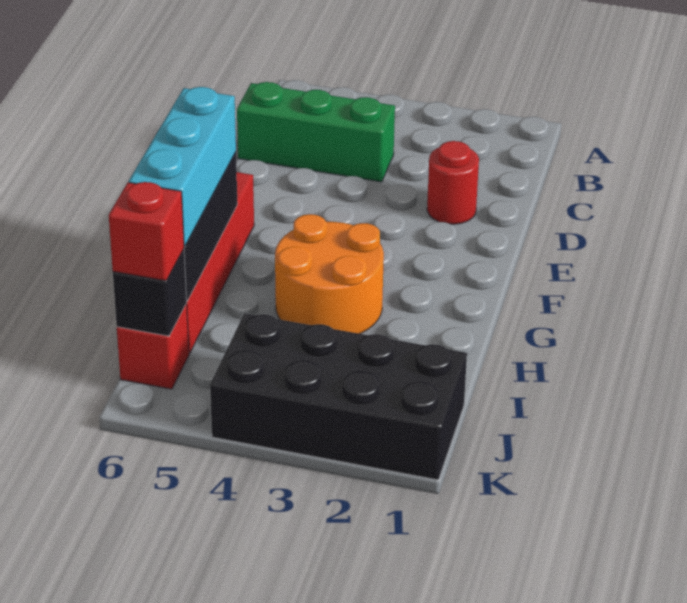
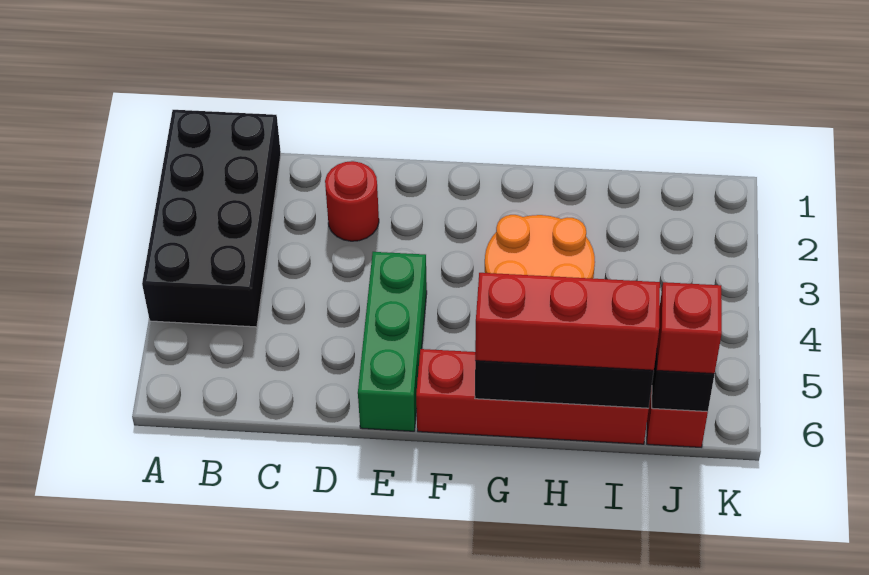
green 1x3 brick [237,82,395,182] -> green 1x3 brick moved to [358,252,427,431]
cyan 1x3 brick [129,87,236,246] -> red 1x3 brick [475,273,660,371]
black 2x4 brick [210,313,467,480] -> black 2x4 brick moved to [142,110,281,327]

